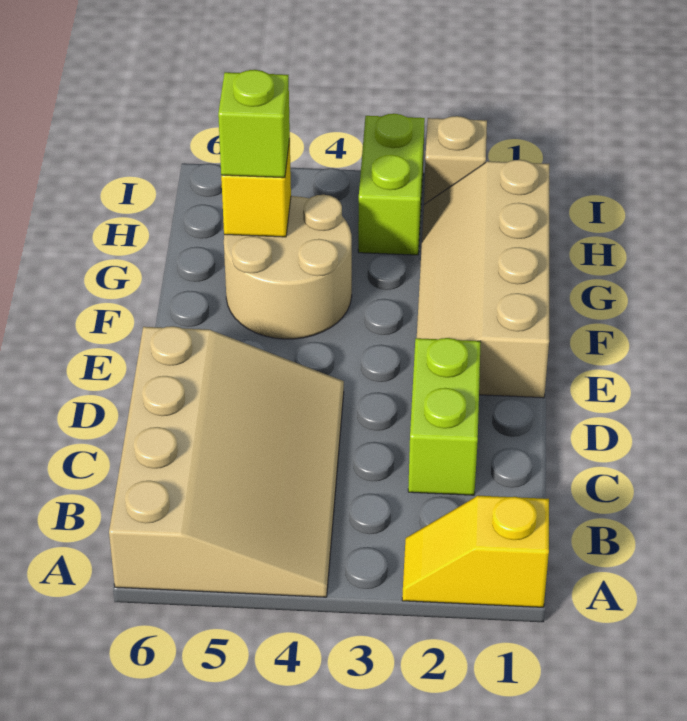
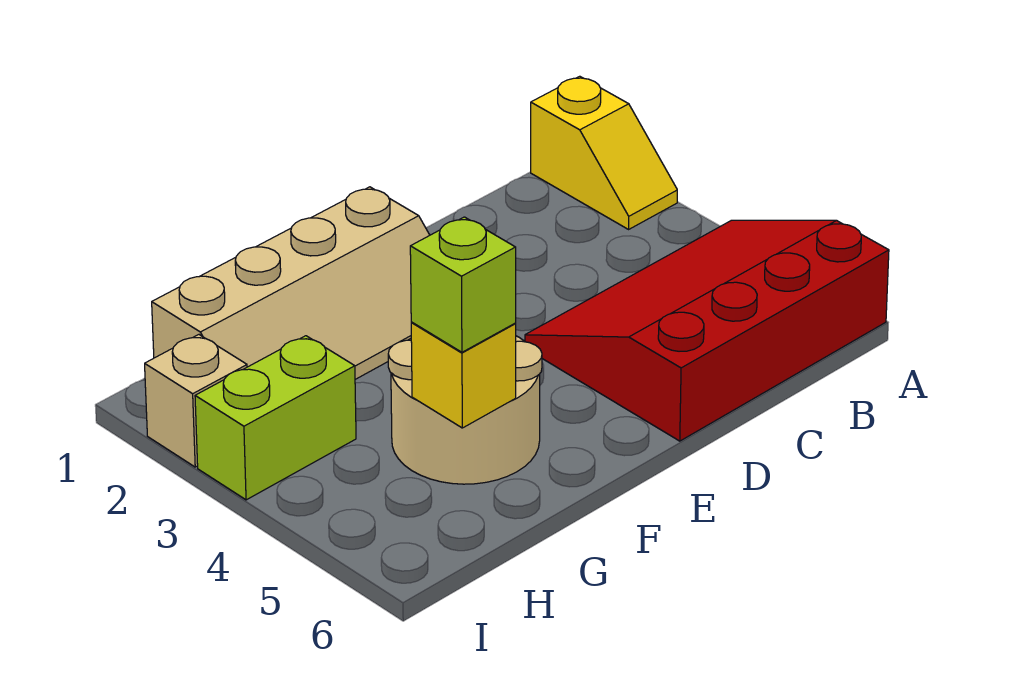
tan 3x4 slope [109,326,344,597] -> red 3x4 slope [525,220,889,441]
lime 1x2 brick [408,338,481,495] -> none

